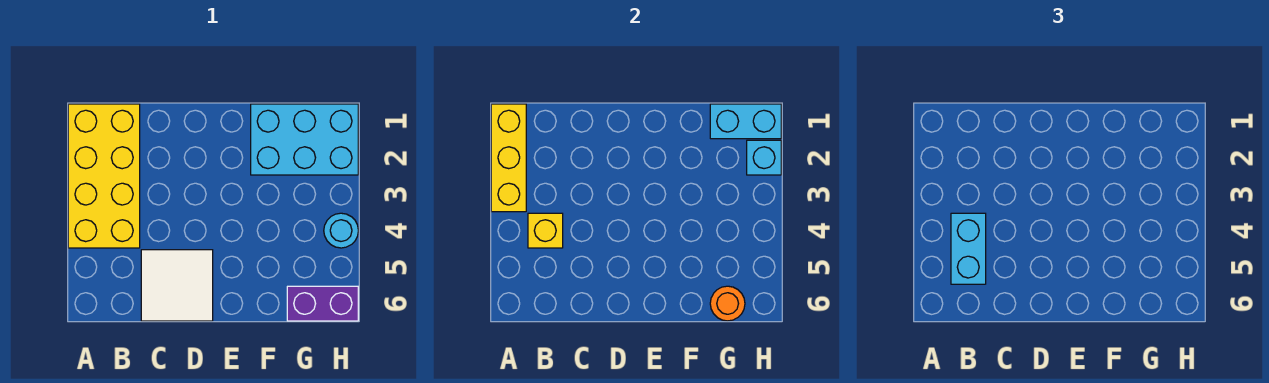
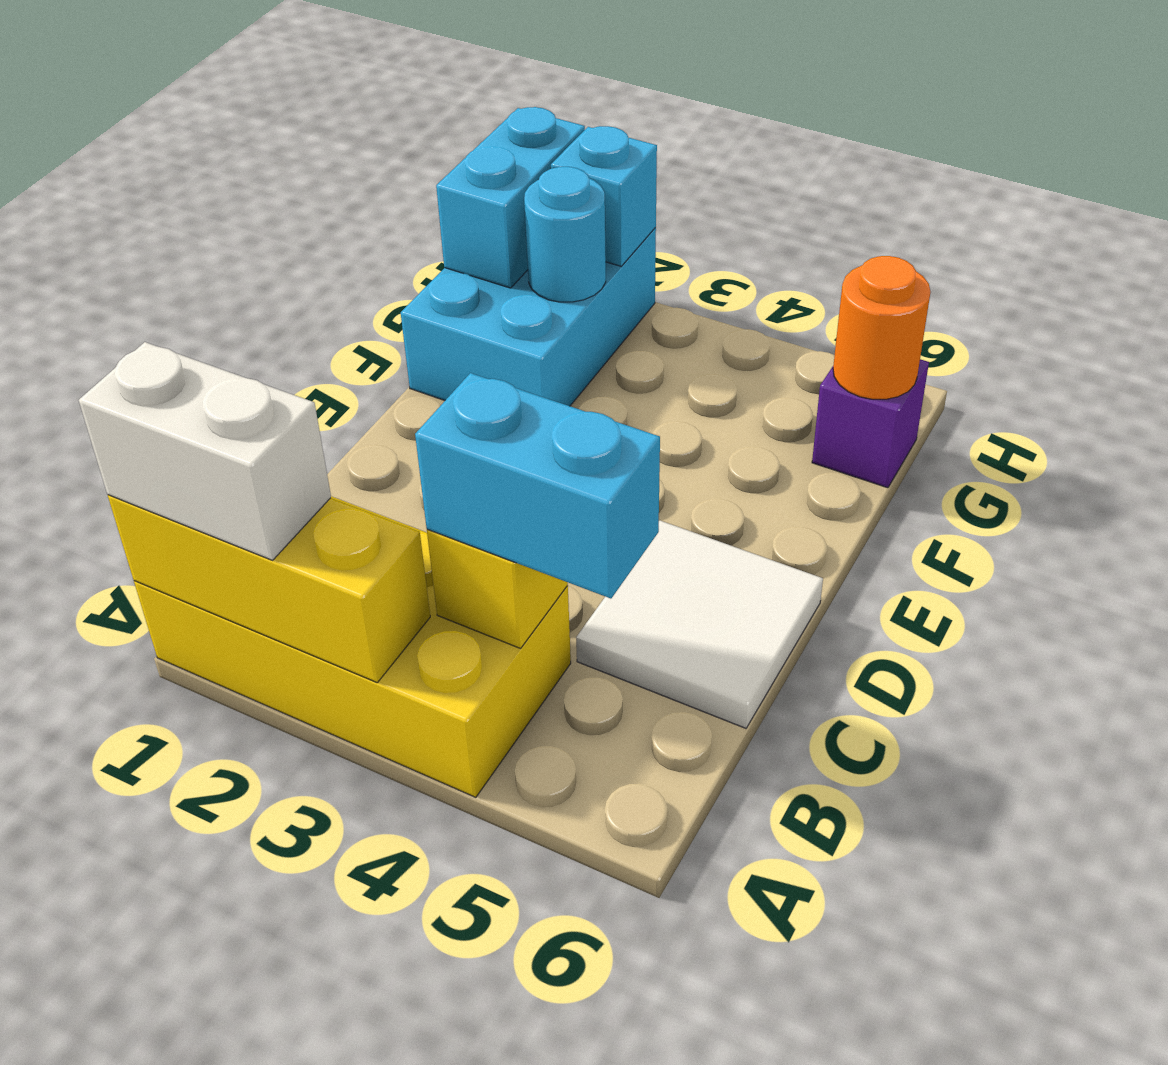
none -> white 1x2 brick [79,342,331,560]
purple 1x2 brick [287,286,358,321] -> purple 1x1 brick [812,359,929,488]
cyan 1x1 round brick [324,213,358,248] -> cyan 1x1 round brick moved to [524,167,606,302]

